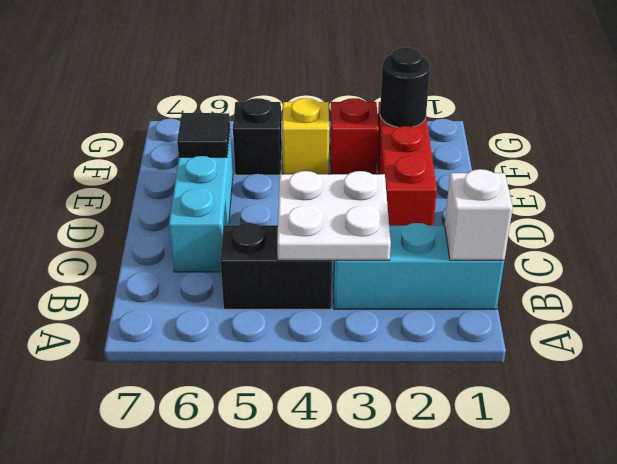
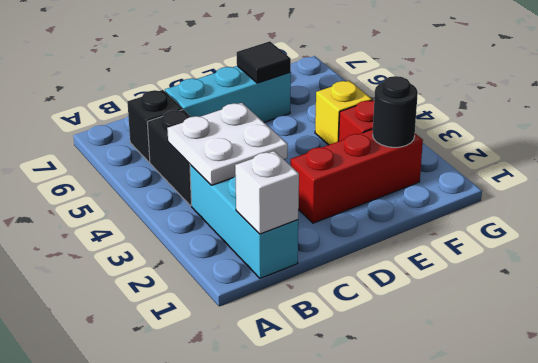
black 1x1 brick [233,98,282,175] -> black 1x1 brick moved to [127,90,183,162]

